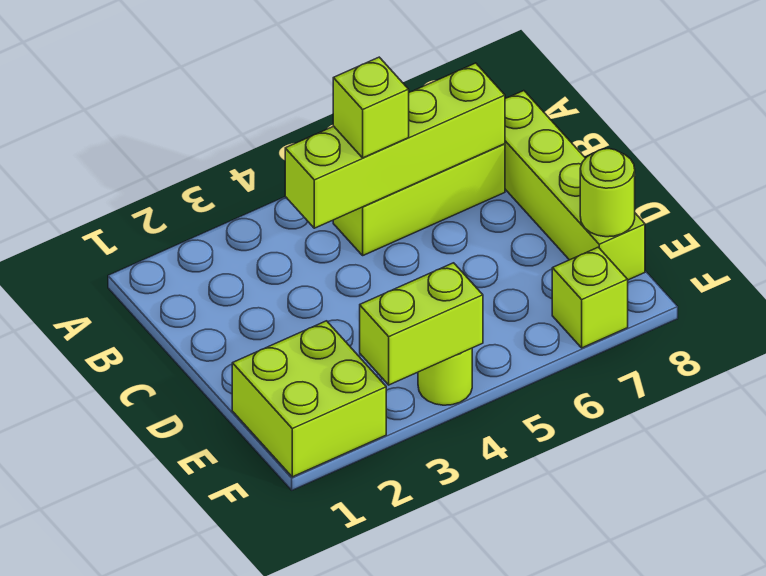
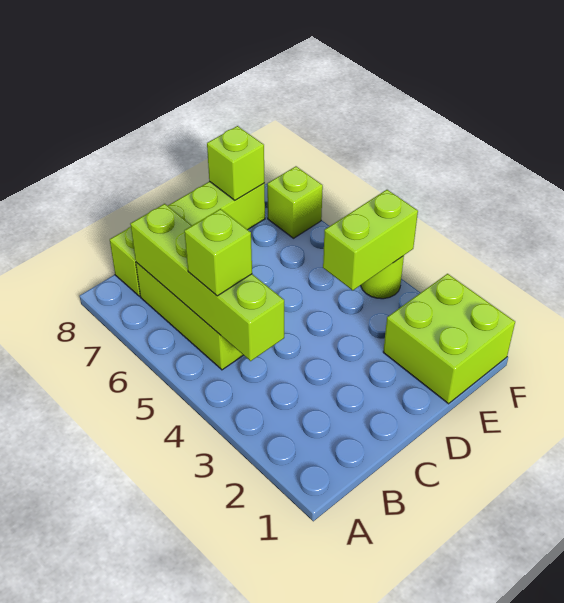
lime 1x1 round brick [580,149,635,237] -> lime 1x1 brick [207,126,265,200]
lime 1x2 brick [360,263,483,385] -> lime 1x2 brick turned to [323,190,418,290]

